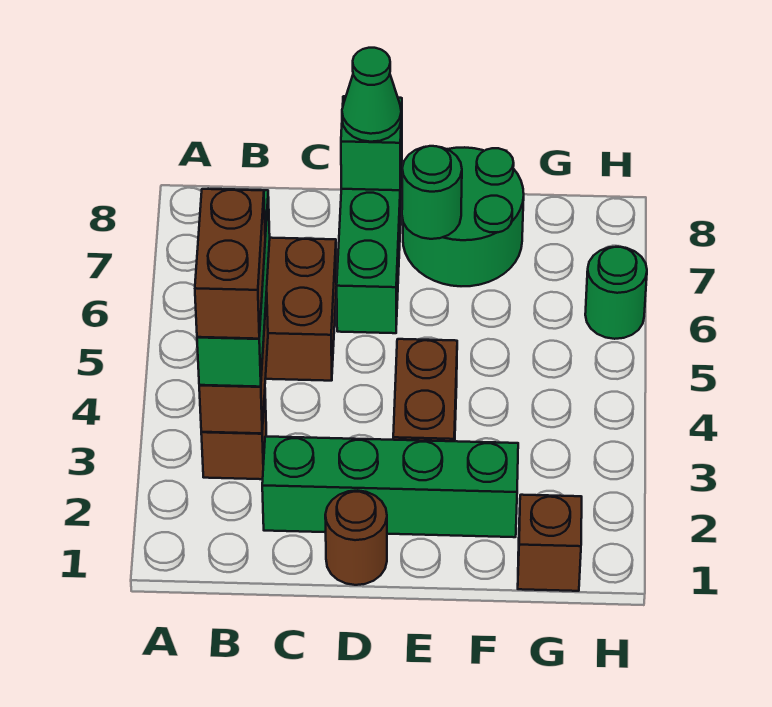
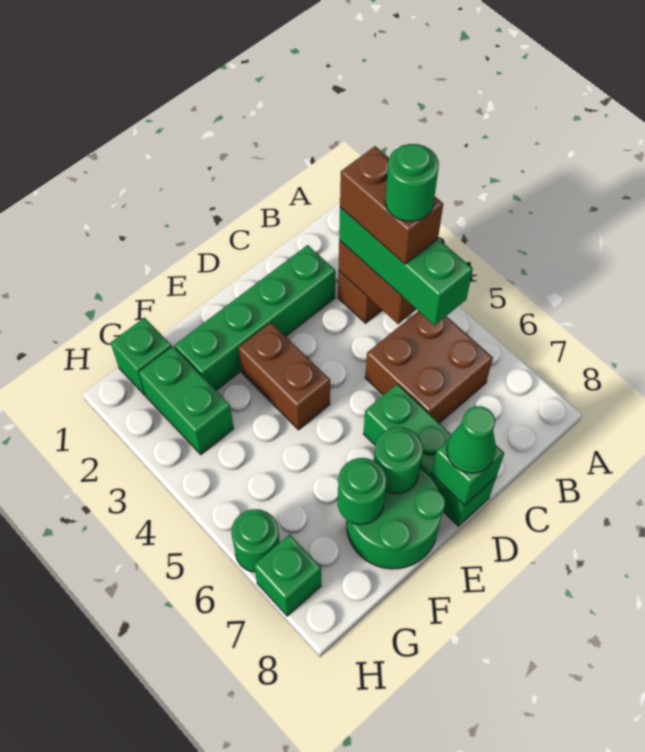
none -> green 1x1 round brick [385,144,439,222]
brown 1x1 round brick [325,490,387,585] -> none
none -> green 1x1 round brick [338,458,387,524]
brown 1x1 brick [518,495,582,591] -> green 1x1 brick [111,318,172,395]
none -> green 1x2 brick [139,346,234,455]
none -> green 1x1 brick [254,534,321,616]

